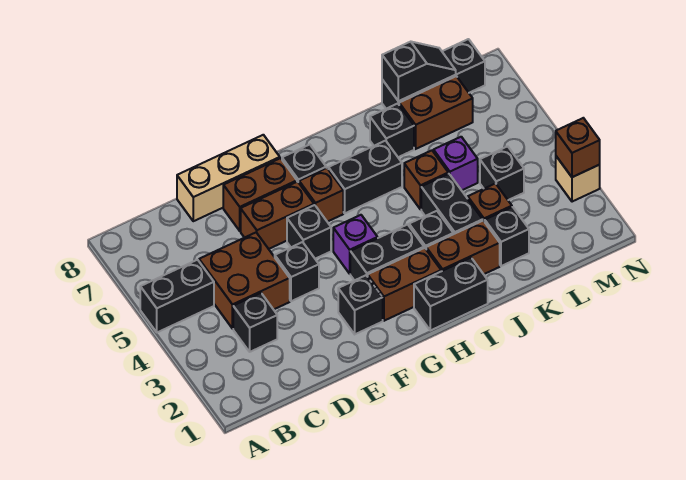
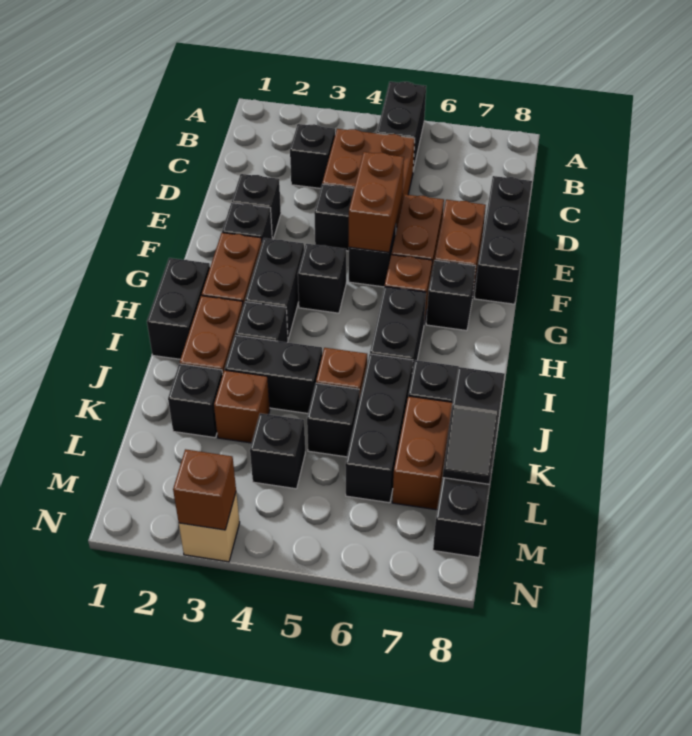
tan 1x3 brick [177,135,280,221] -> black 1x3 brick [474,176,532,304]
none -> black 1x1 brick [232,174,281,239]
none -> brown 1x2 brick [349,152,404,252]
purple 1x1 brick [333,215,378,274] -> black 1x1 brick [298,244,346,313]
none -> black 1x3 brick [345,354,413,503]
purple 1x1 brick [433,137,478,190] -> black 1x1 brick [307,383,359,457]

